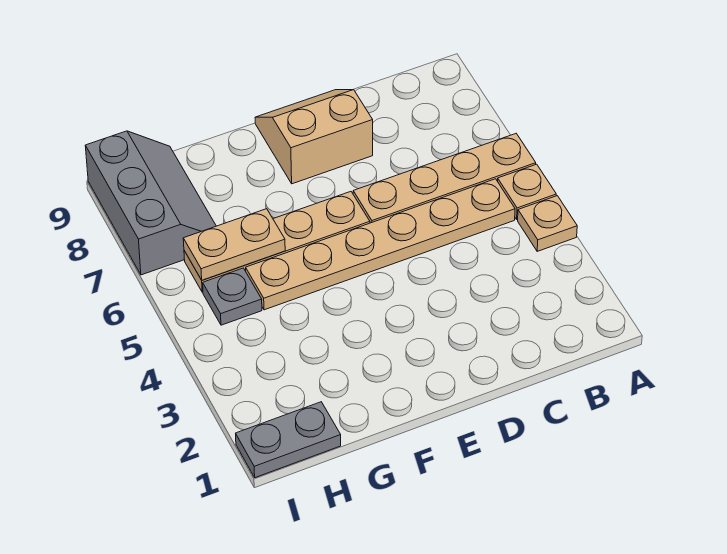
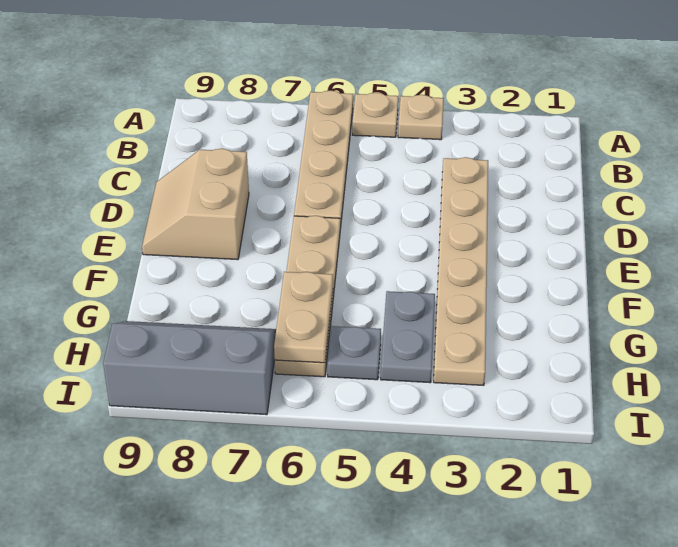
tan 1x6 plate [246,179,515,310] -> tan 1x6 plate moved to [434,157,488,385]
grey 1x2 plate [236,402,341,478] -> grey 1x2 plate moved to [381,291,435,383]

